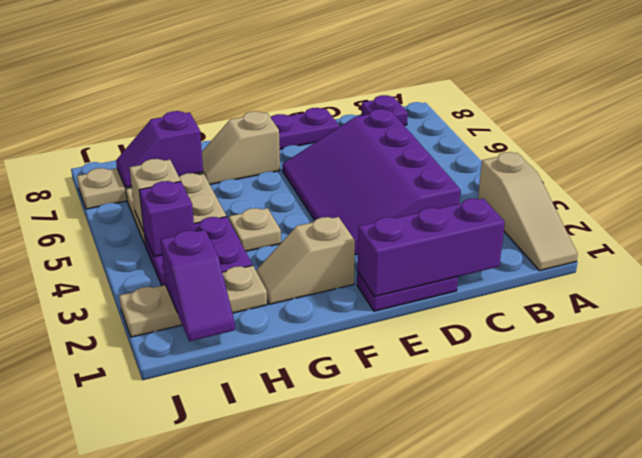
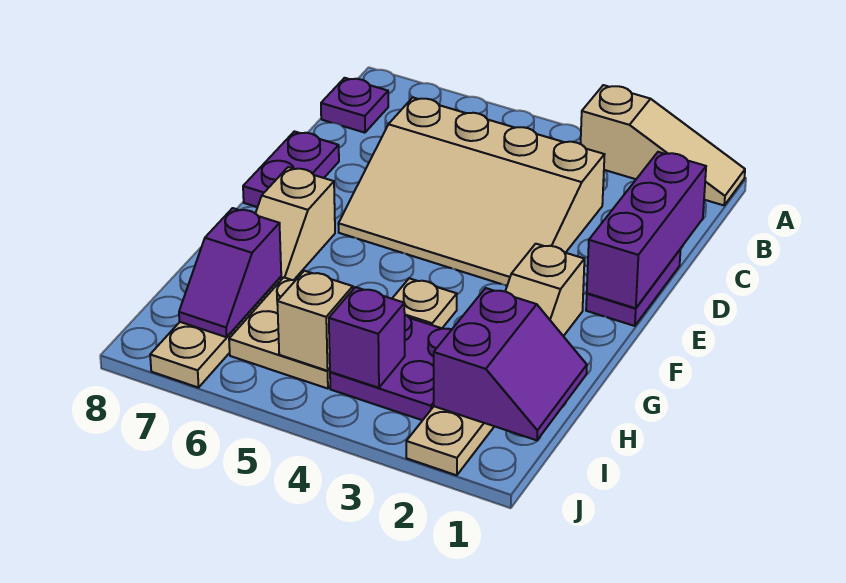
purple 3x4 slope [282,109,460,255] -> tan 3x4 slope [338,98,605,286]
purple 1x2 slope [161,230,235,341] -> purple 2x2 slope [434,288,587,440]

